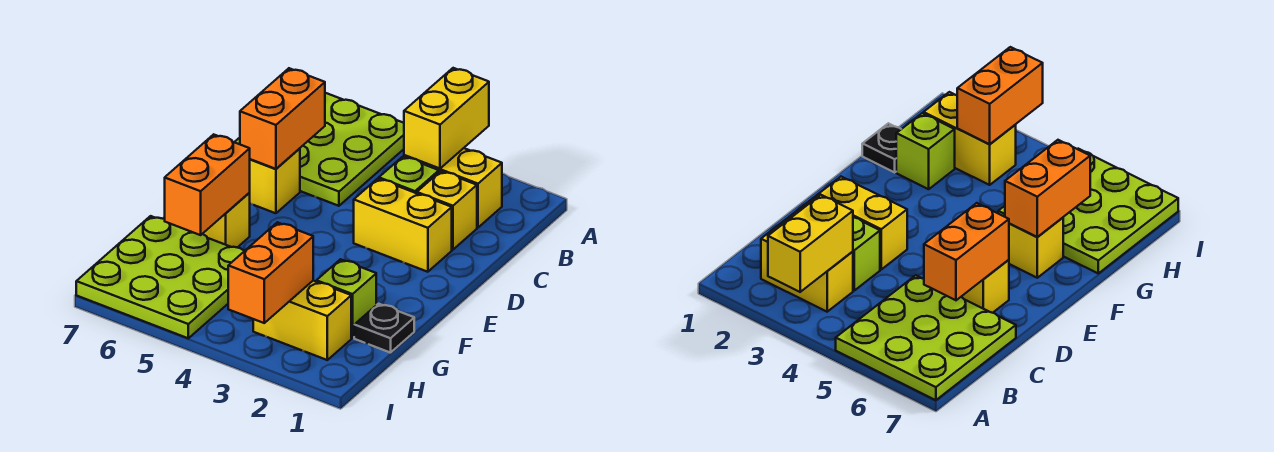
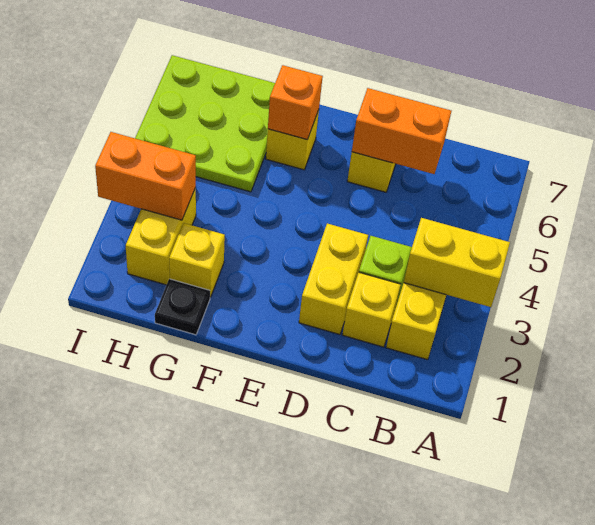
lime 3x3 plate [235,93,404,206] -> none
orange 1x2 brick [165,134,250,235] -> orange 1x1 brick [268,65,323,140]
lime 1x1 brick [316,259,376,338] -> yellow 1x1 brick [169,223,225,297]

